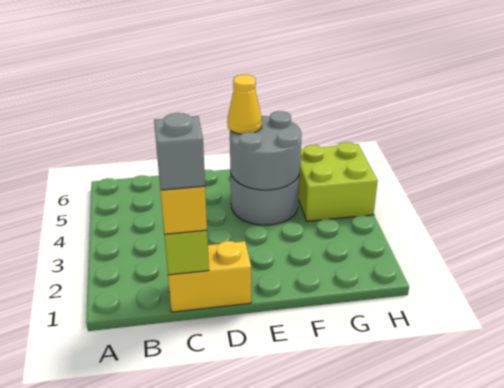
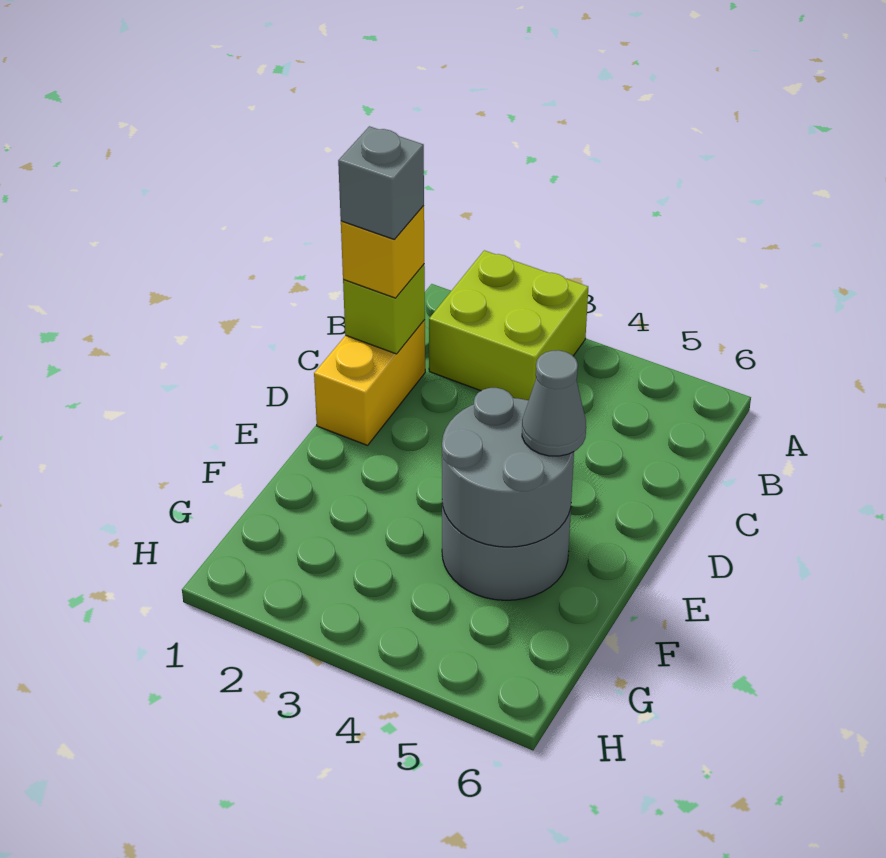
yellow 1x1 cone [227,75,262,134] -> grey 1x1 cone [522,350,586,456]
lime 2x2 brick [299,142,378,221] -> lime 2x2 brick moved to [429,250,588,400]

